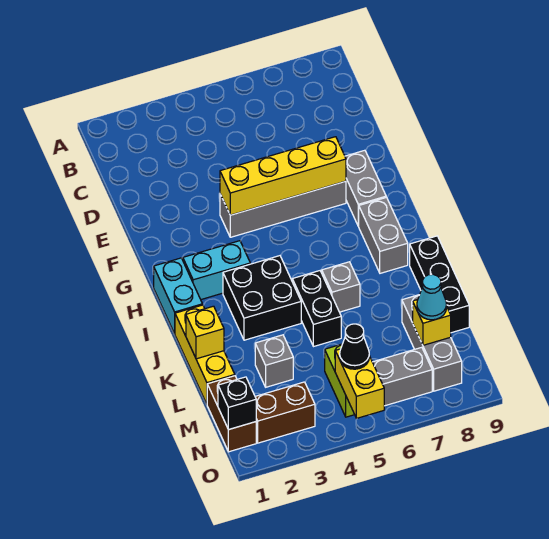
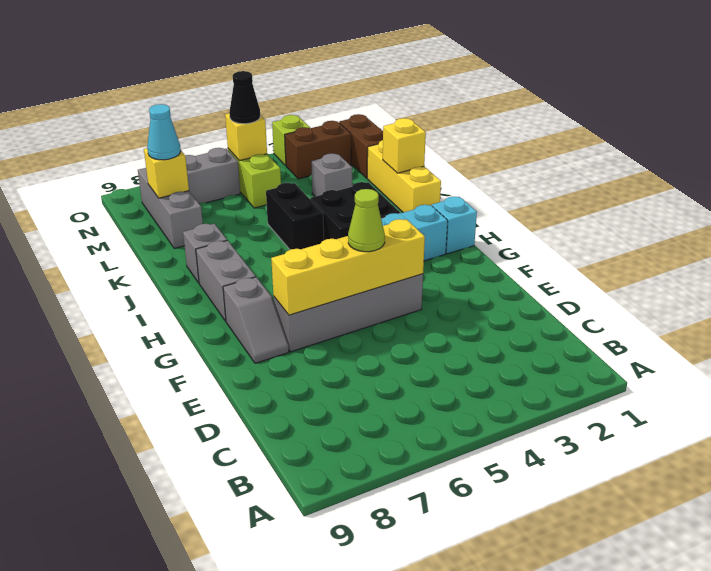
none -> lime 1x1 cone [348,189,385,252]
grey 1x2 brick [345,150,386,226] -> grey 1x2 slope [223,277,289,363]
cyan 1x2 brick [154,258,202,334] -> cyan 1x1 brick [432,196,477,254]
grey 1x1 brick [322,262,360,312] -> grey 1x1 brick moved to [183,224,227,283]
black 1x3 brick [410,236,469,333] -> none
black 1x1 brick [218,377,256,430] -> none
yellow 1x2 brick [335,349,384,418] -> yellow 1x1 brick [225,113,267,161]
none -> lime 1x1 brick [272,115,310,166]

